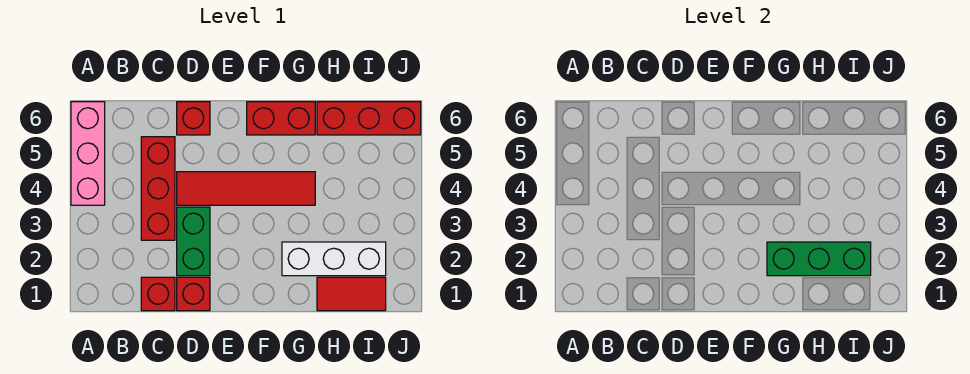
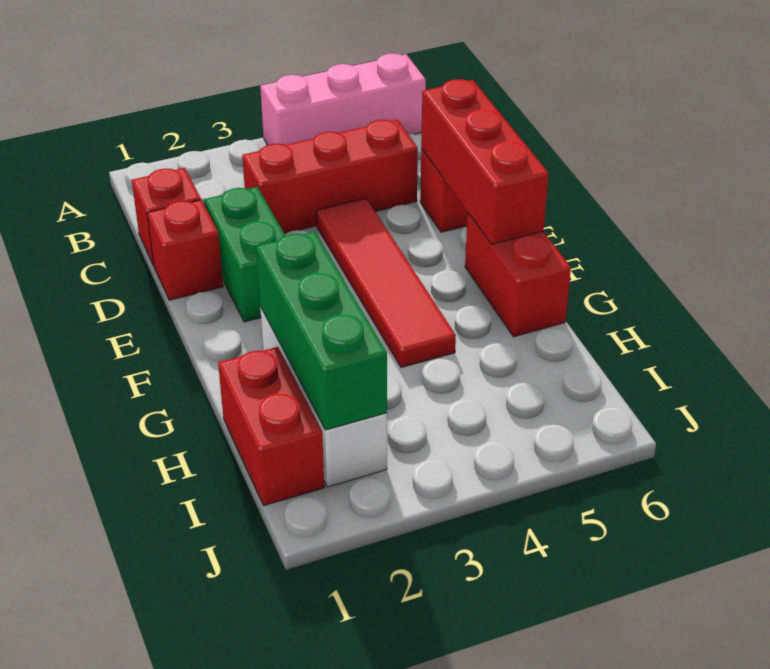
green 1x2 brick [177,207,210,276] -> green 1x2 brick turned to [204,187,285,322]
red 1x2 tile [317,277,386,311] -> red 1x2 brick [218,347,324,506]
red 1x3 brick [317,102,421,135] -> red 1x3 brick moved to [421,79,549,244]

